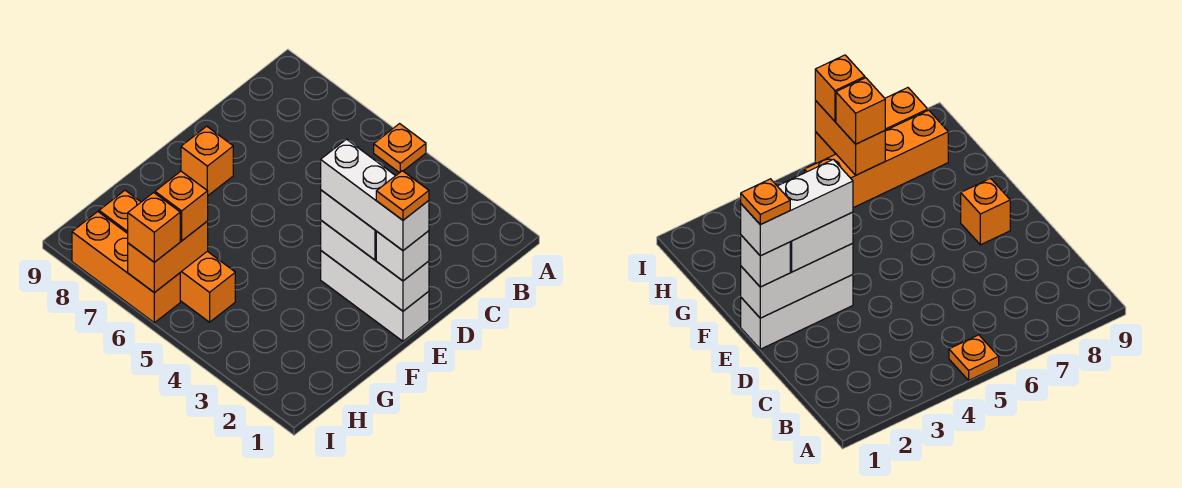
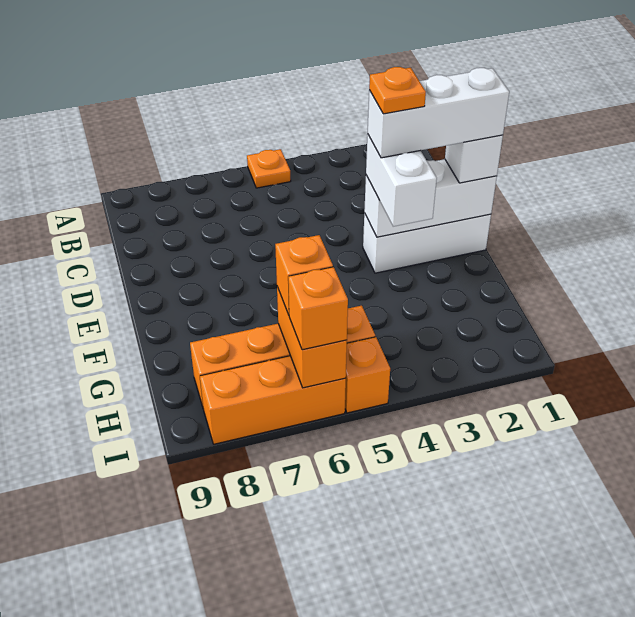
orange 1x1 plate [376,171,429,220] -> orange 1x1 plate moved to [369,67,426,114]
white 1x2 brick [321,190,377,260] -> white 1x2 brick turned to [366,134,437,227]
orange 1x1 brick [181,126,233,195] -> orange 1x1 brick moved to [345,337,390,413]

